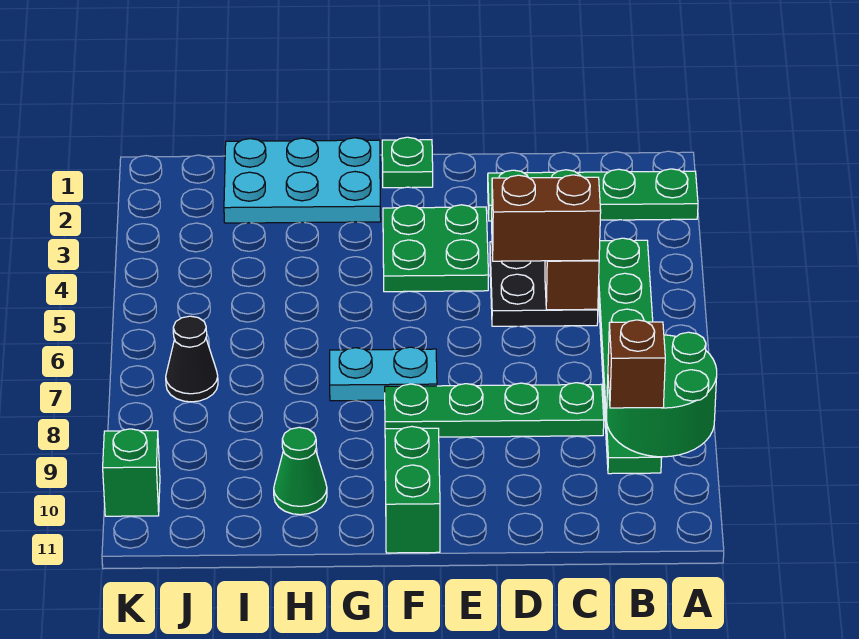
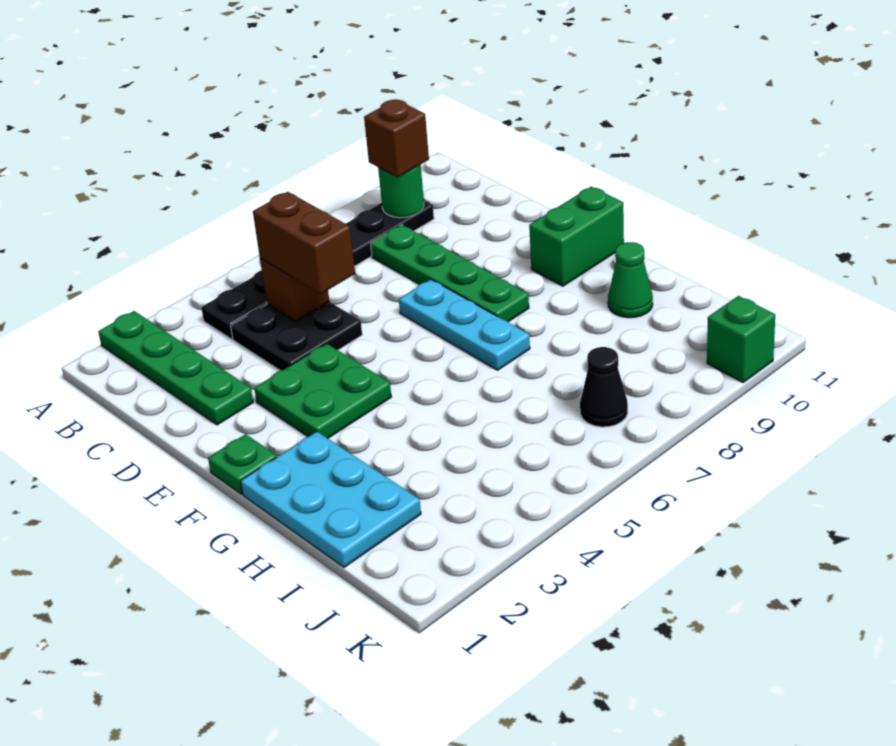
green 2x2 round brick [606,332,717,457] -> green 1x1 round brick [378,165,424,218]
green 1x6 plate [598,238,662,474] -> black 1x6 plate [201,201,434,339]
cyan 1x2 plate [330,347,437,401] -> cyan 1x3 plate [399,279,530,370]

